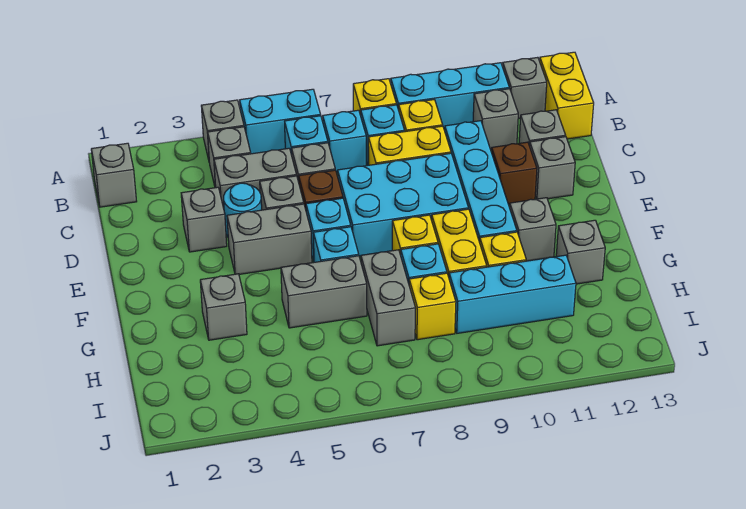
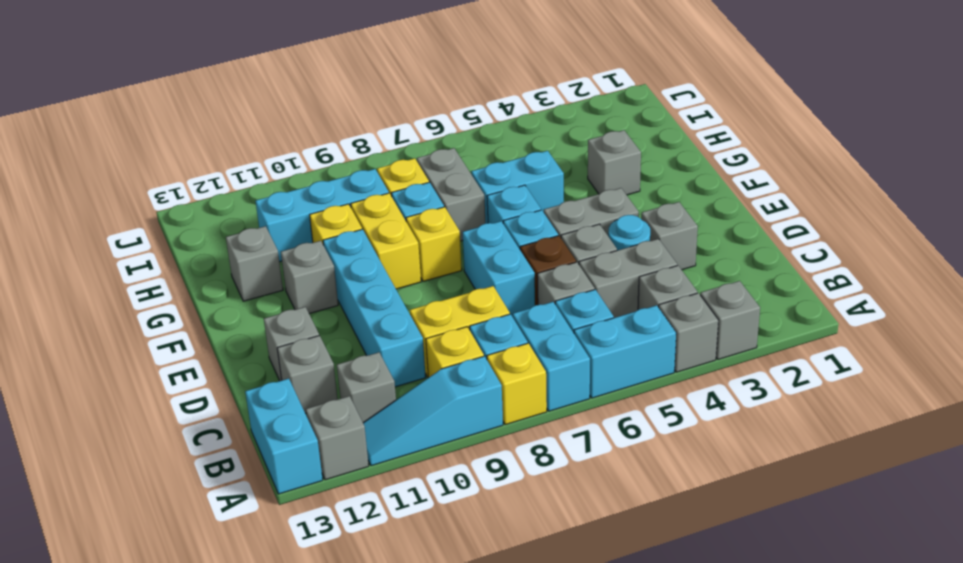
cyan 1x3 brick [391,63,509,129] -> cyan 1x3 slope [363,356,503,466]
yellow 1x2 brick [540,52,594,139] -> cyan 1x2 brick [245,378,323,494]
grey 1x1 brick [91,143,137,207] -> grey 1x1 brick moved to [700,281,760,359]
cyan 1x1 brick [323,110,366,173] -> cyan 1x2 brick [513,302,590,411]
cyan 2x3 brick [338,153,469,256] -> cyan 1x2 brick [462,221,535,317]
brown 1x1 brick [491,142,537,205] -> none
grey 1x2 brick [281,256,367,328] -> cyan 1x2 brick [471,151,564,223]

